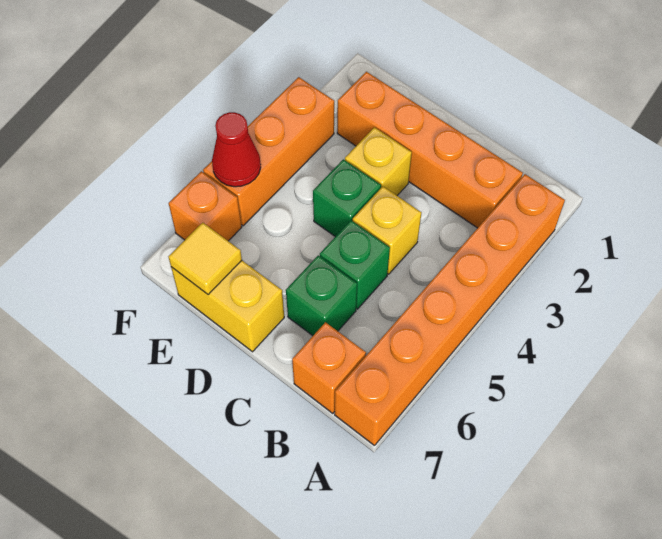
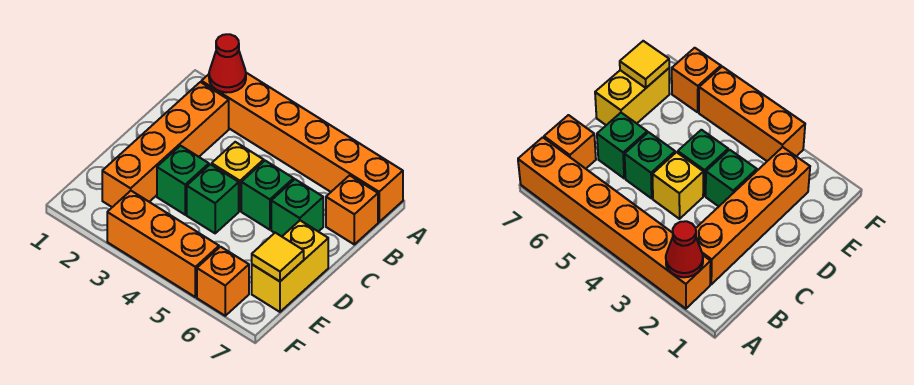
yellow 1x1 brick [345,127,412,195] -> green 1x1 brick [157,146,209,215]
red 1x1 cone [212,112,261,187] -> red 1x1 cone moved to [209,34,246,93]

